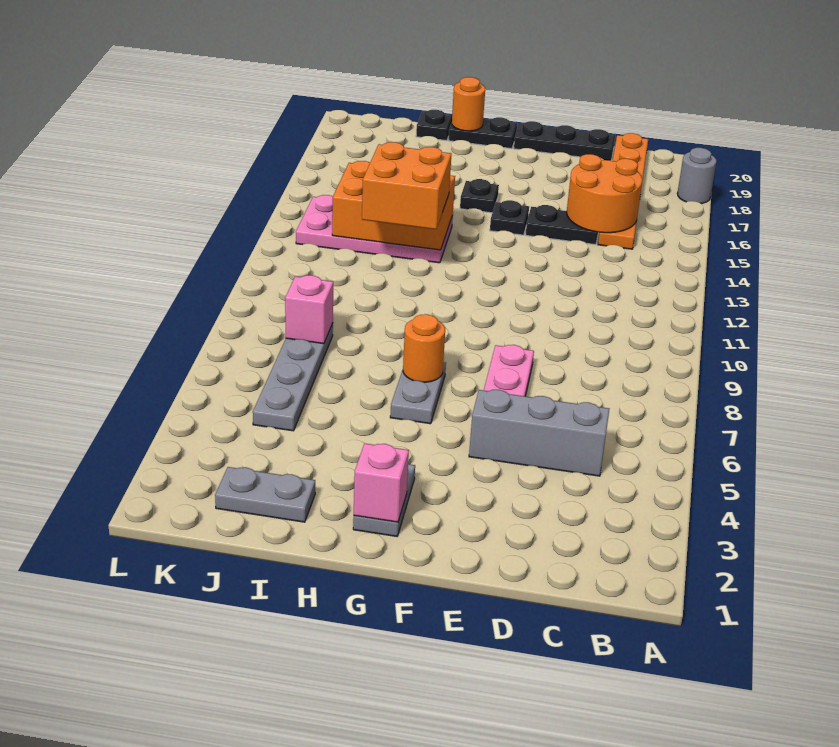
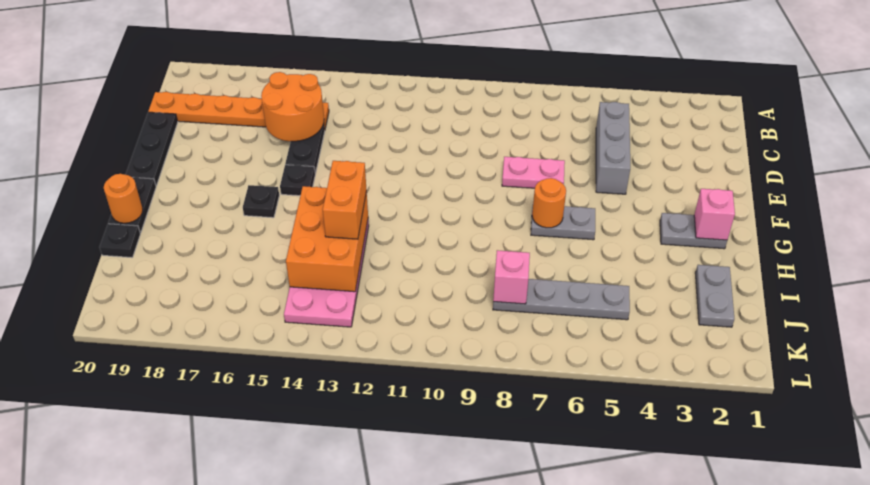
grey 1x1 round brick [677,148,717,203] -> none
orange 2x2 brick [362,142,451,229] -> orange 1x2 brick [323,161,367,239]

